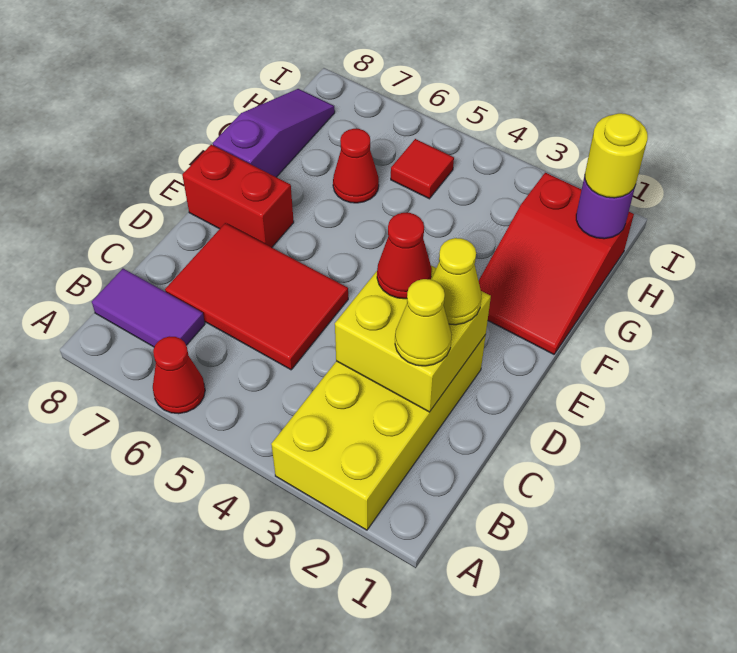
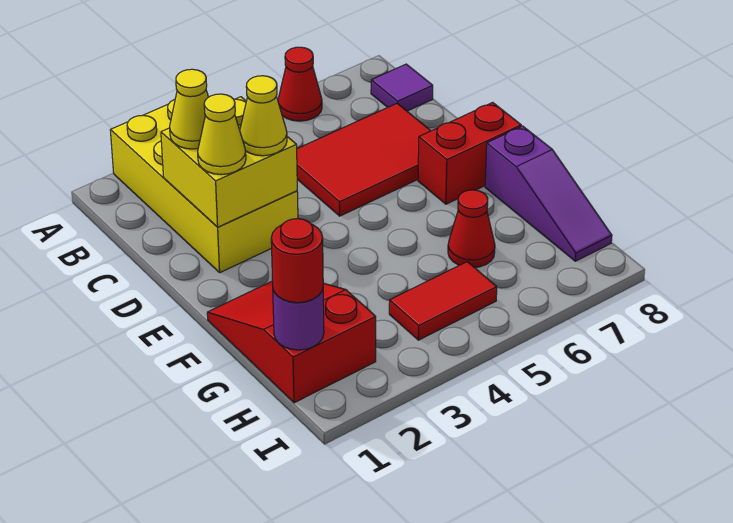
purple 1x2 tile [92,269,205,347] -> purple 1x1 tile [371,64,433,111]
red 1x1 cone [377,213,432,299] -> yellow 1x1 cone [240,76,287,156]
yellow 1x1 round brick [585,113,648,198] -> red 1x1 round brick [271,219,323,303]
red 1x1 tile [391,139,454,199] -> red 1x2 tile [389,262,497,340]

